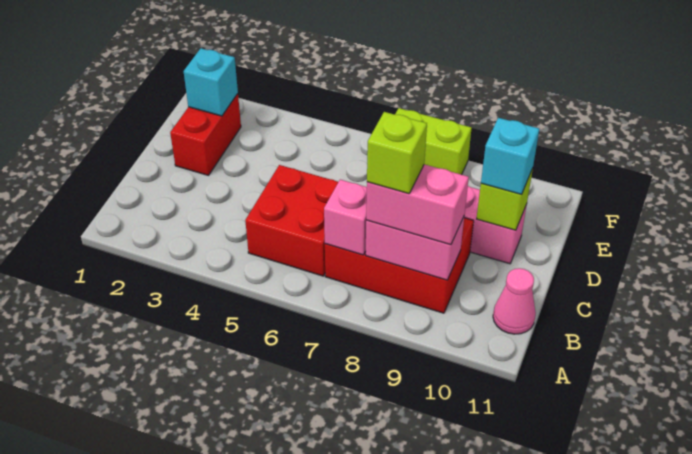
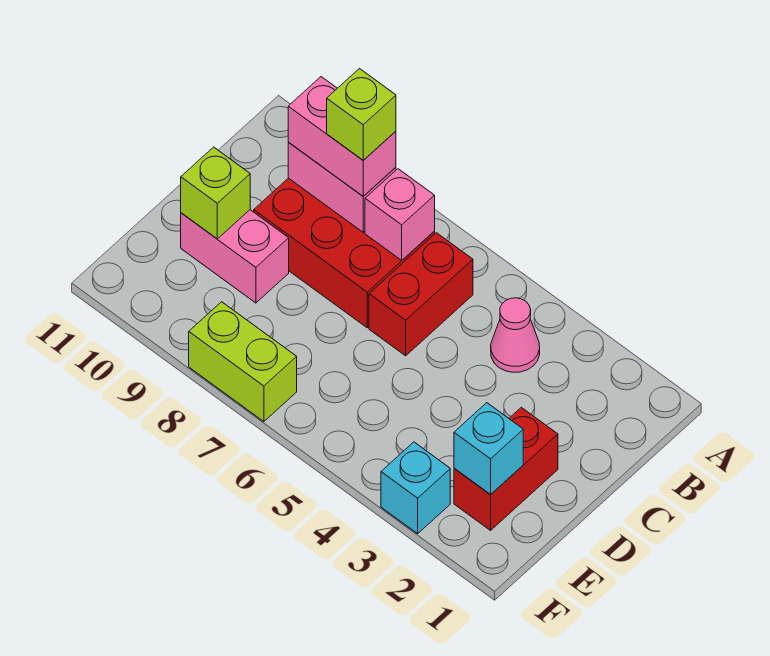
red 2x2 brick [245,165,338,276] -> red 1x2 brick [369,233,473,356]
pink 1x1 cone [493,268,536,334] -> pink 1x1 cone moved to [491,298,540,372]
cyan 1x1 brick [481,118,539,195] -> cyan 1x1 brick moved to [381,442,450,534]

